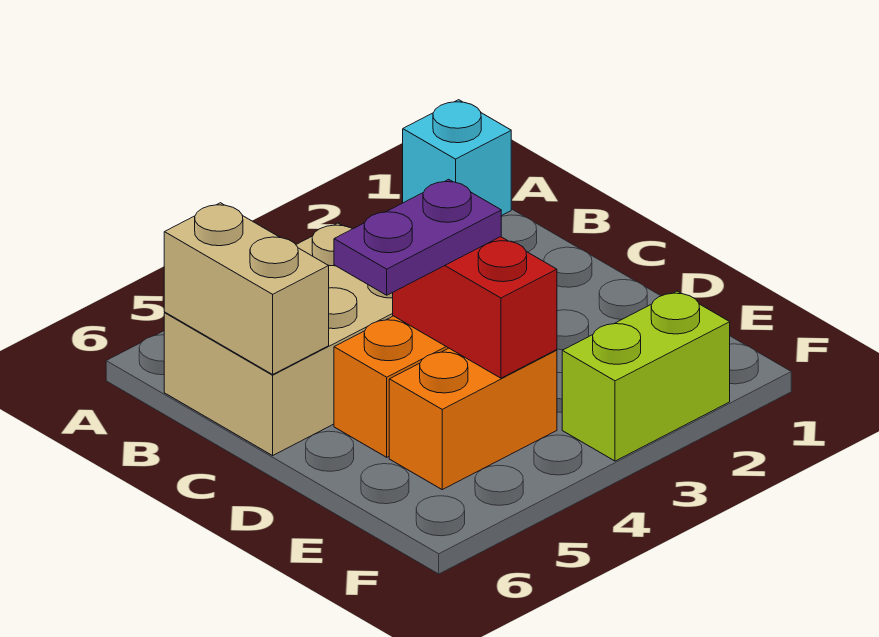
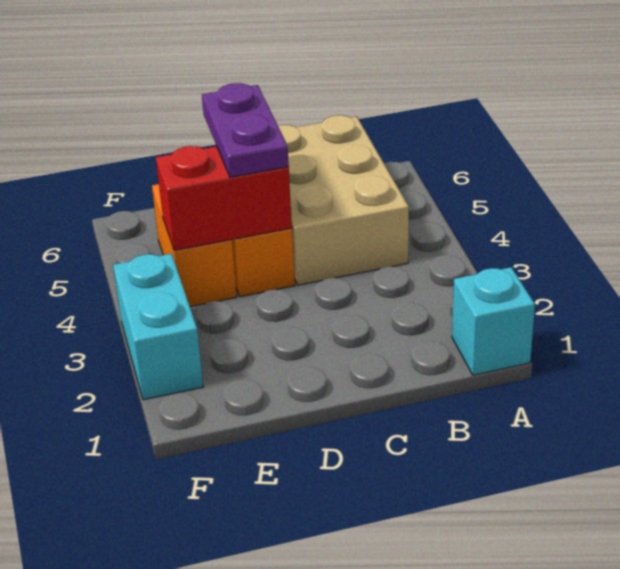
tan 1x2 brick [164,203,329,374] -> none
lime 1x2 brick [562,291,730,461] -> cyan 1x2 brick [113,253,203,400]

